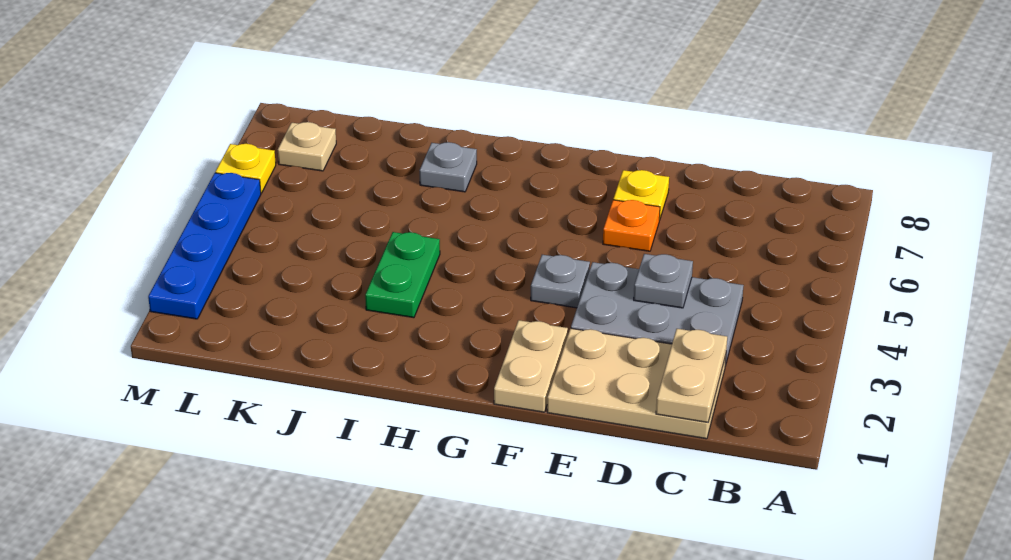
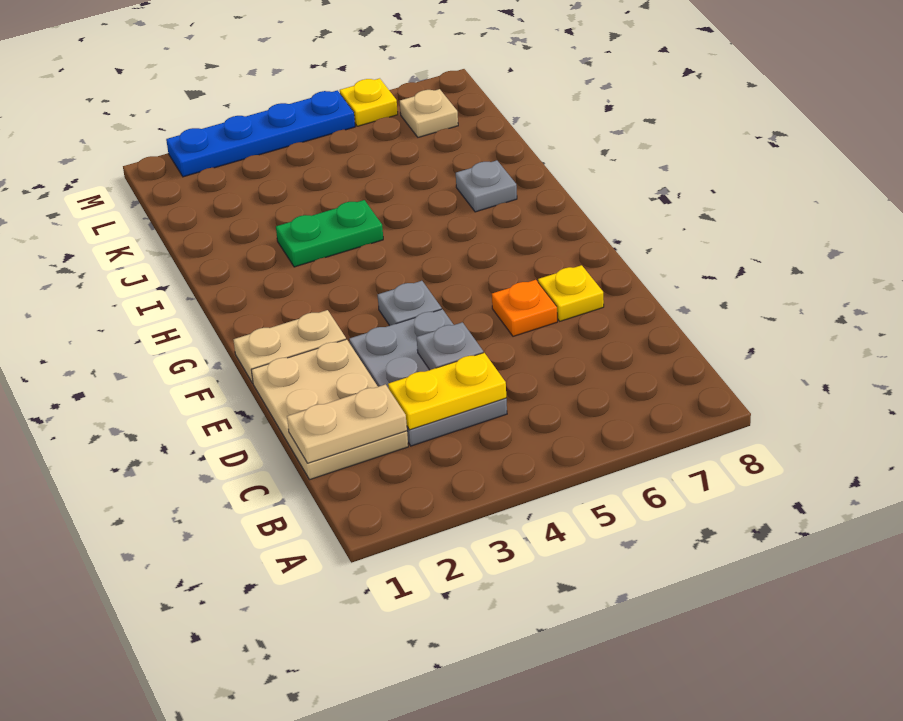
none -> yellow 1x2 plate [388,353,506,430]

